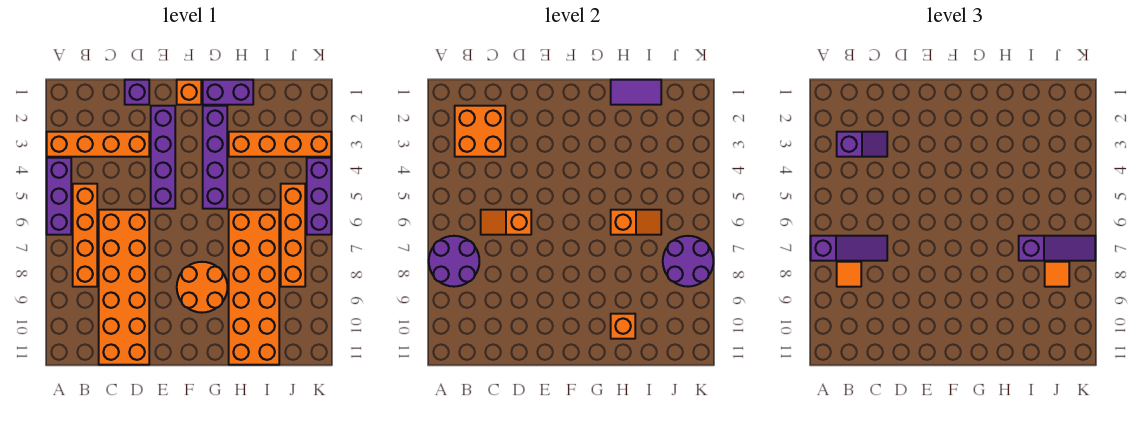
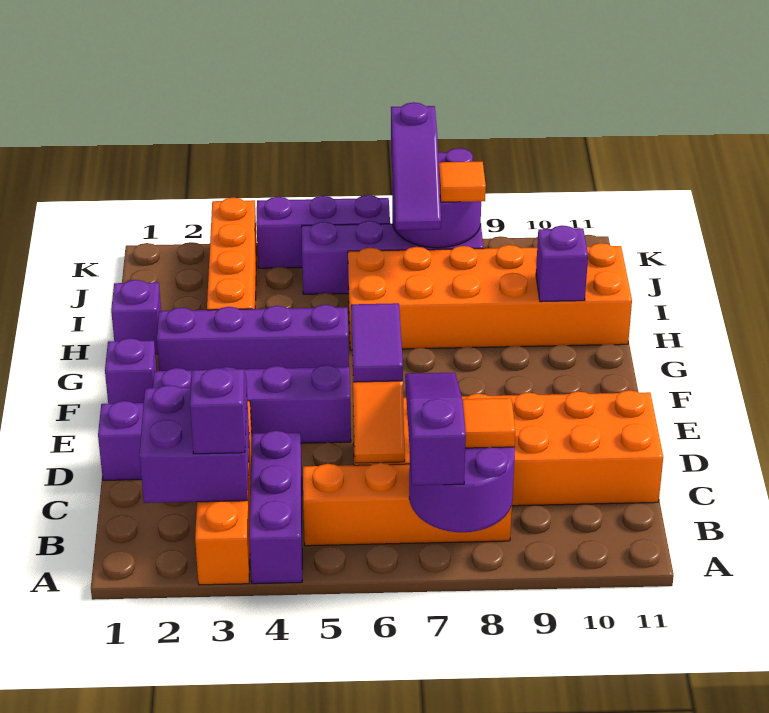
purple 1x3 brick [47,158,71,235] -> purple 1x3 brick turned to [249,431,302,584]
orange 2x2 brick [455,106,505,157] -> purple 2x2 brick [139,385,249,503]
orange 1x1 brick [177,80,201,105] -> purple 1x1 brick [105,338,157,404]
orange 2x2 round brick [177,262,227,313] -> none
purple 1x2 brick [203,80,253,105] -> purple 1x1 brick [111,280,161,354]
purple 1x2 tile [611,80,661,105] -> purple 1x2 tile moved to [351,303,403,382]
orange 1x2 slope [611,210,661,235] -> none
orange 1x1 brick [611,314,635,339] -> purple 1x1 brick [536,225,588,302]
purple 1x3 slope [1019,236,1095,261] -> purple 1x3 slope turned to [391,102,441,230]
orange 1x4 brick [281,184,305,287] -> purple 1x4 brick [302,221,484,294]

